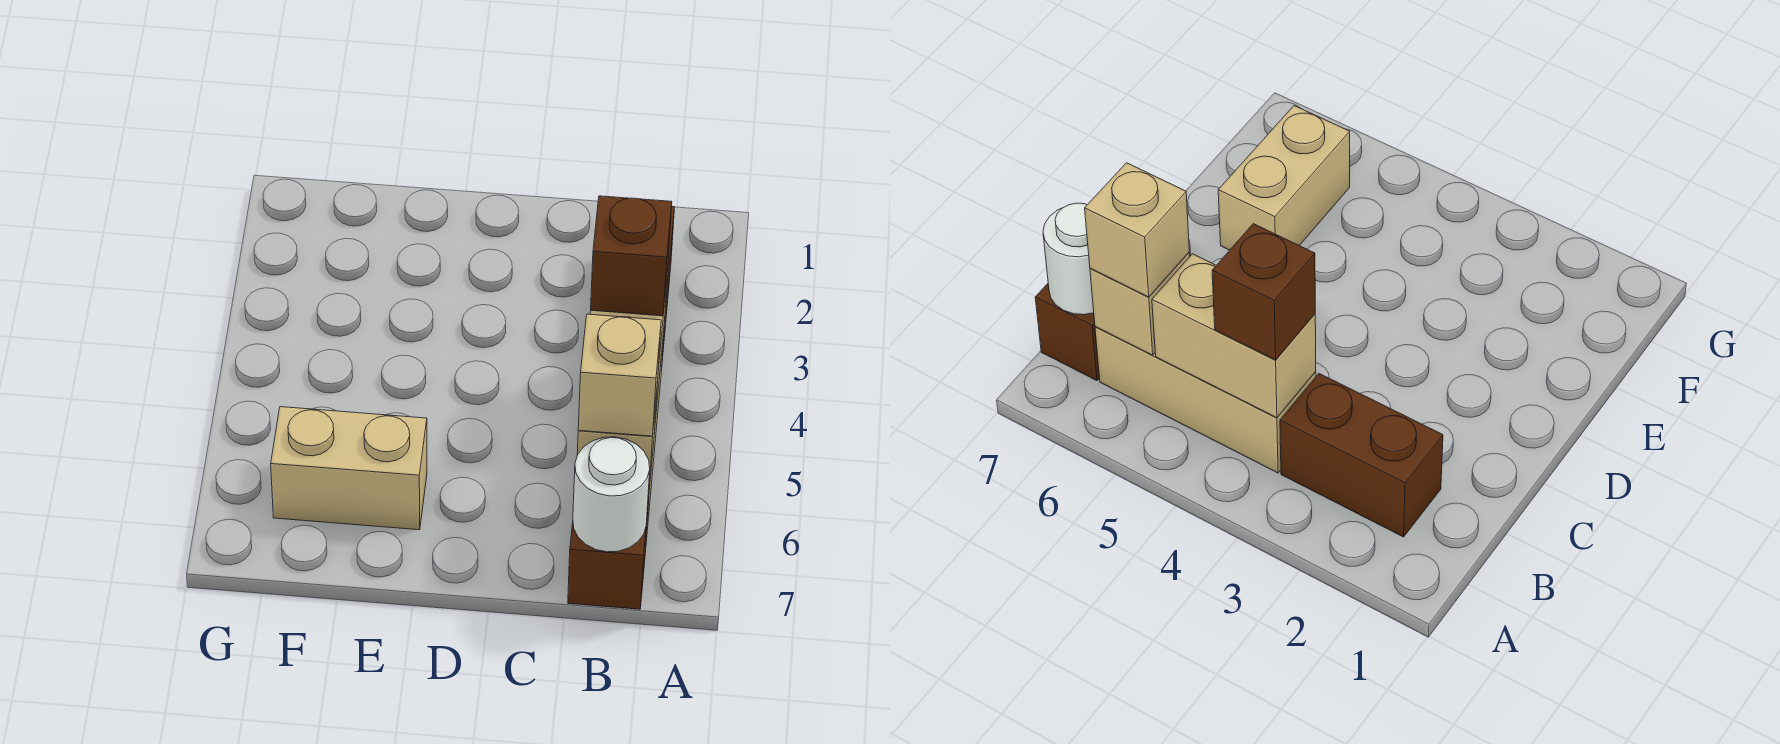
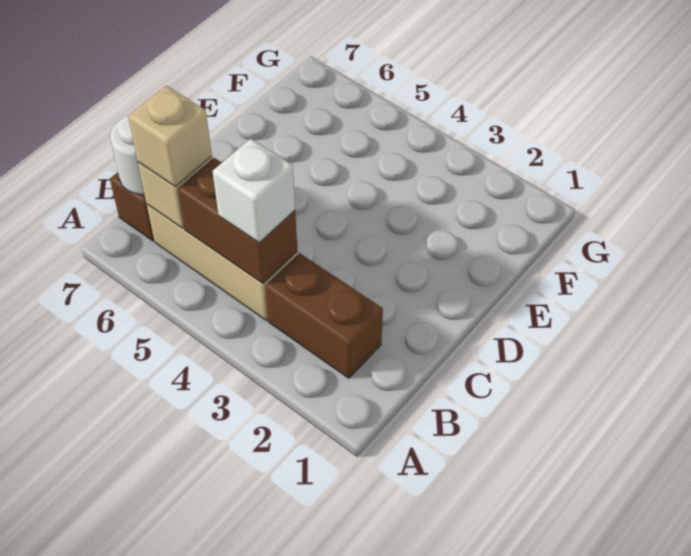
tan 1x2 brick [1152,254,1316,418] -> brown 1x2 brick [178,158,297,283]
brown 1x1 brick [591,196,672,316] -> white 1x1 brick [213,138,295,243]
tan 1x2 brick [271,407,427,530] -> none

